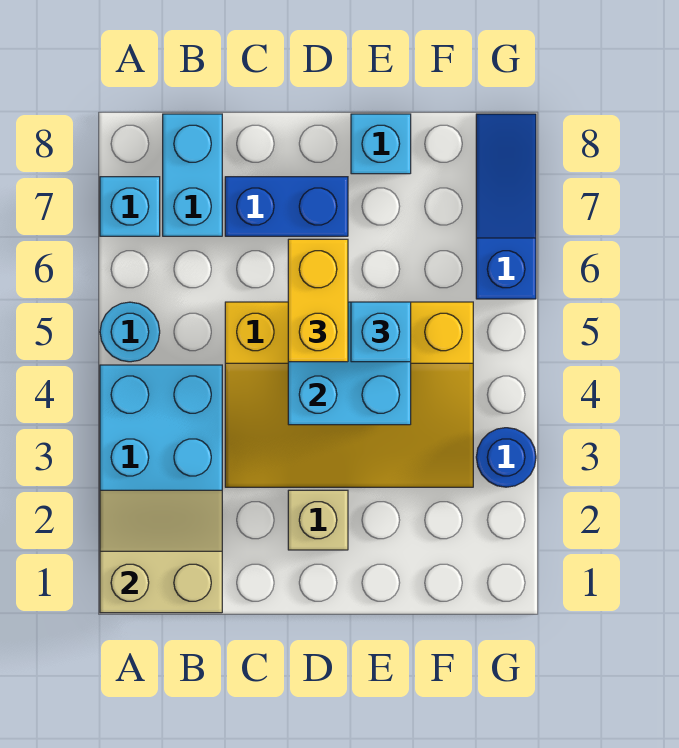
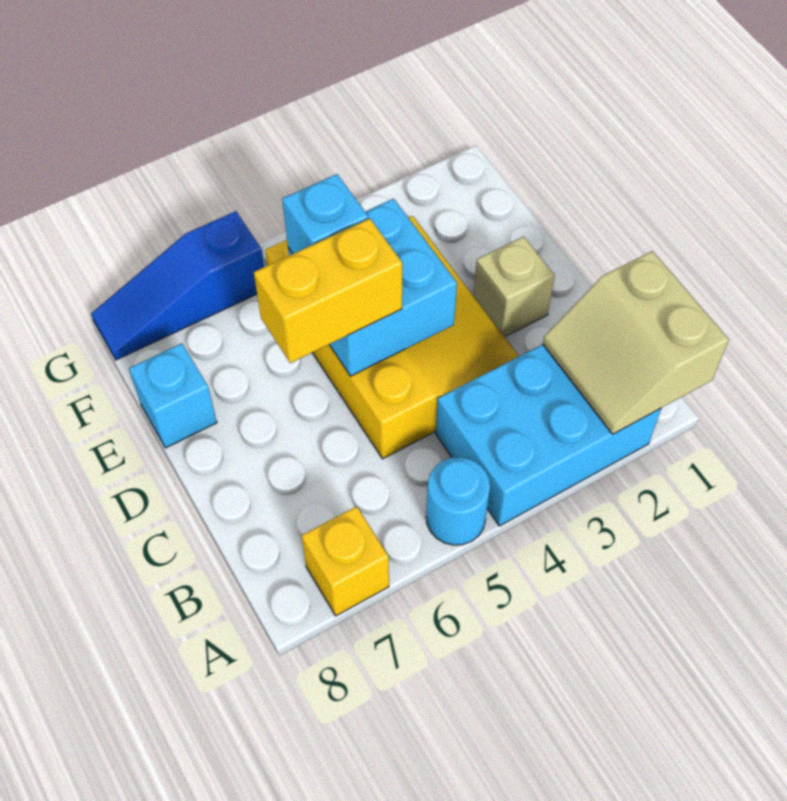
cyan 1x1 brick [100,177,160,236] -> yellow 1x1 brick [302,506,389,616]
cyan 1x2 brick [163,114,222,236] -> none
blue 1x2 brick [225,177,348,236] -> none
blue 1x1 round brick [476,428,536,487] -> none

